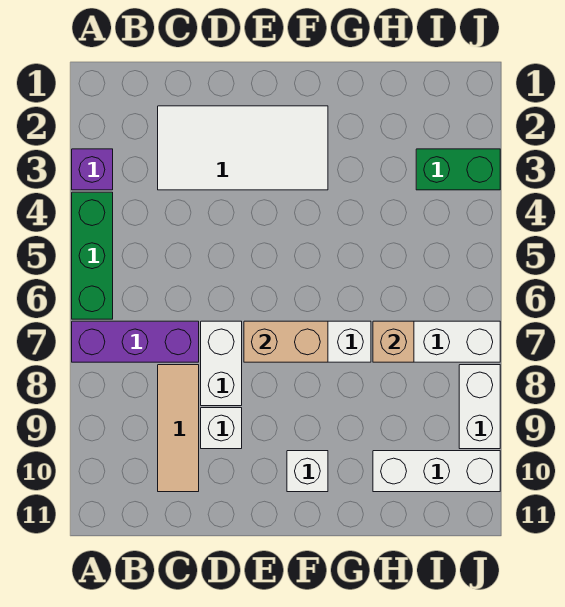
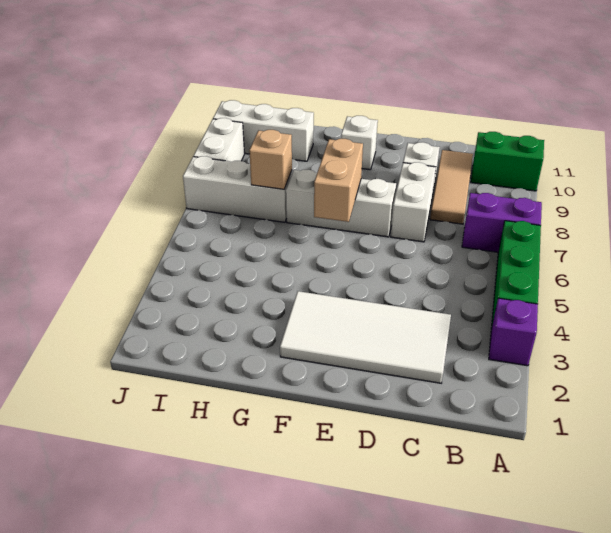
purple 1x3 brick [72,321,199,362] -> purple 1x2 brick [462,193,542,252]
tan 1x2 brick [244,321,328,362] -> tan 1x2 brick turned to [314,139,363,222]
green 1x2 brick [416,149,500,190] -> green 1x2 brick moved to [471,132,544,191]

